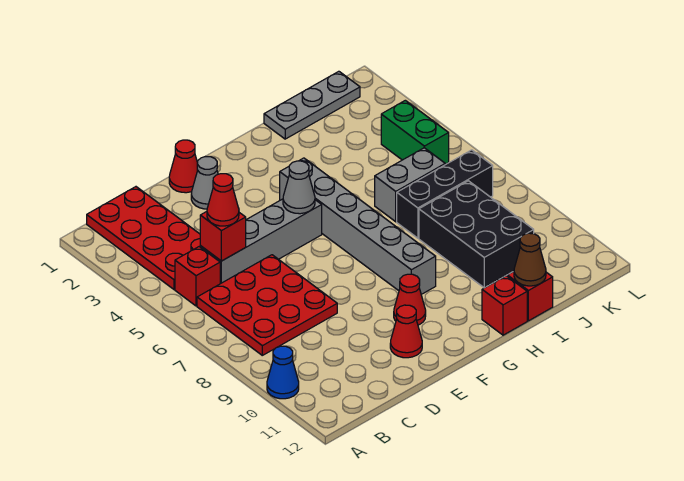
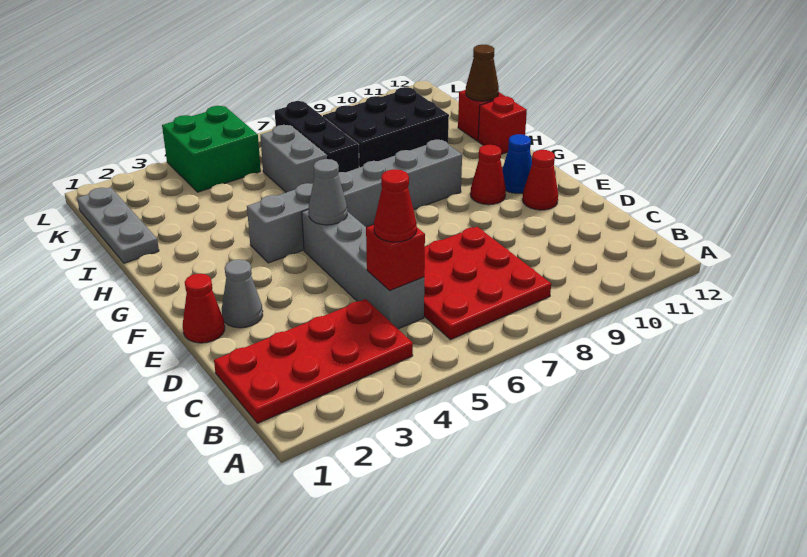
blue 1x1 cone [267,346,299,399] -> blue 1x1 cone moved to [502,134,532,193]
red 1x1 brick [175,247,220,306] -> none
green 1x2 brick [381,100,449,165] -> green 2x2 brick [162,106,261,192]

